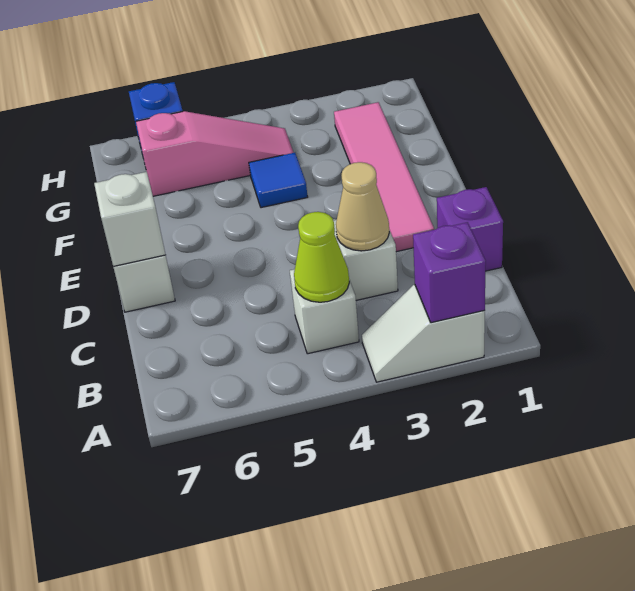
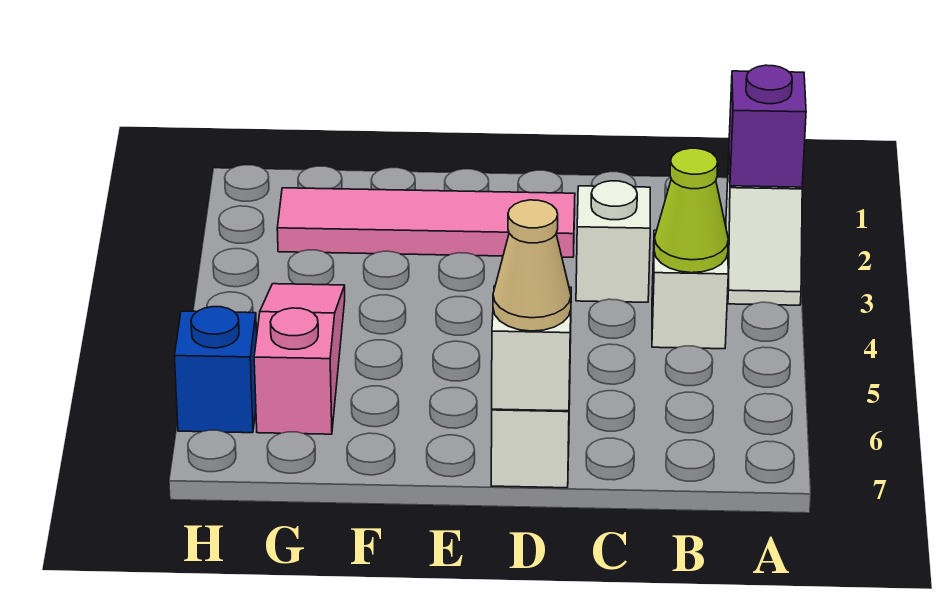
purple 1x1 brick [437,187,503,271] -> none
tan 1x1 cone [336,162,389,251] -> tan 1x1 cone moved to [493,200,571,331]
blue 1x1 tile [249,153,308,208] -> none

